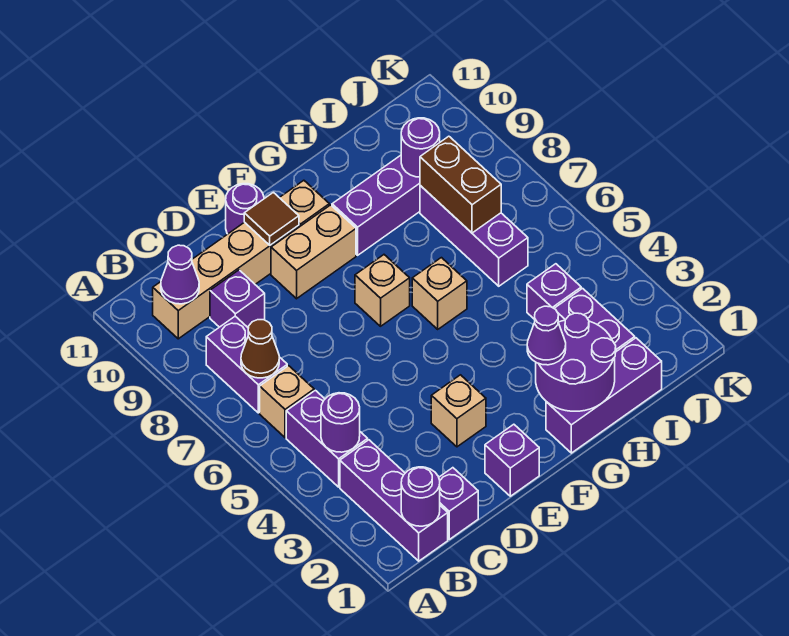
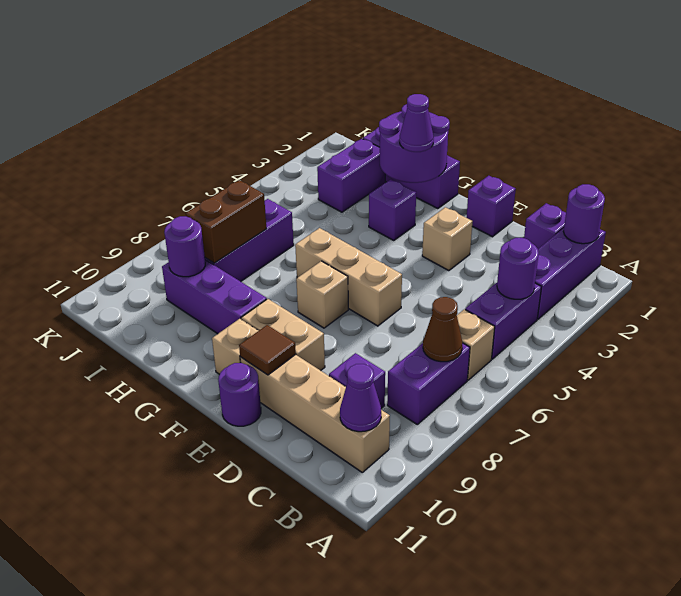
tan 1x1 brick [412,258,467,329] -> tan 1x3 brick [295,228,402,326]
purple 1x1 brick [527,264,581,319] -> purple 1x1 brick moved to [369,179,416,241]

